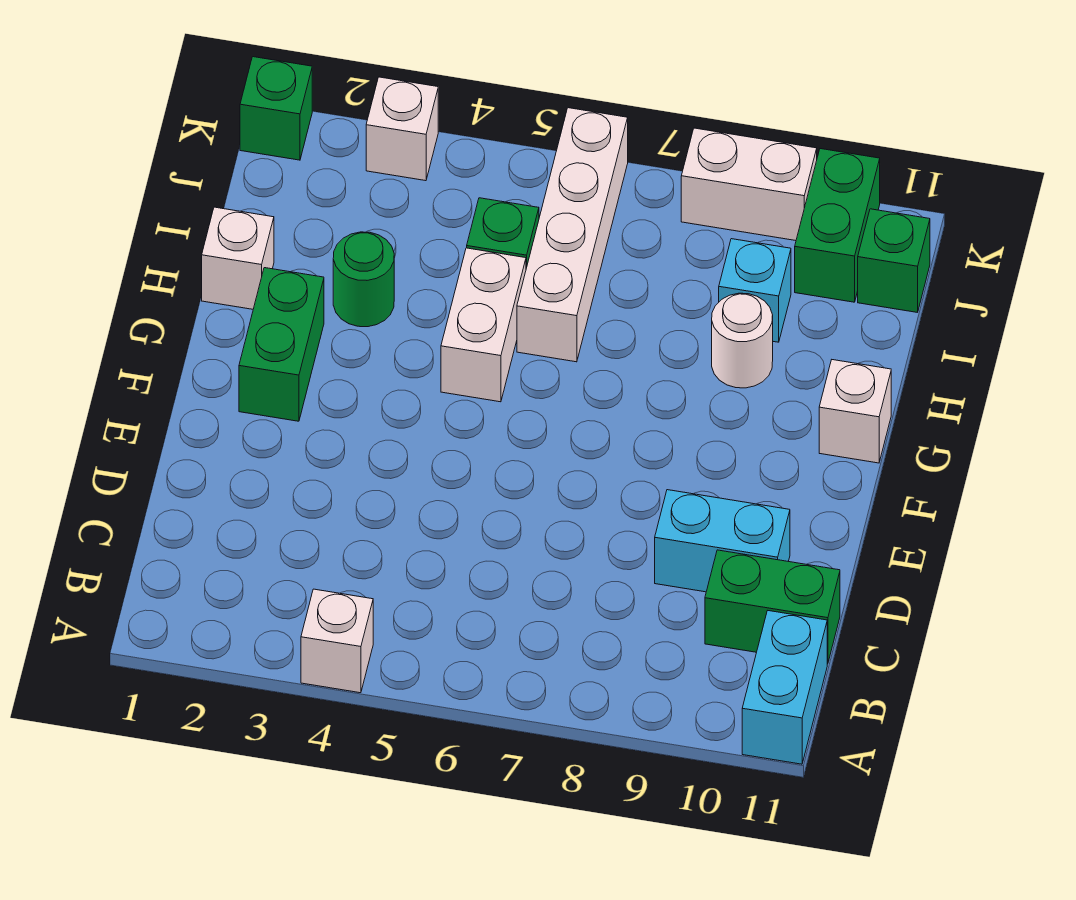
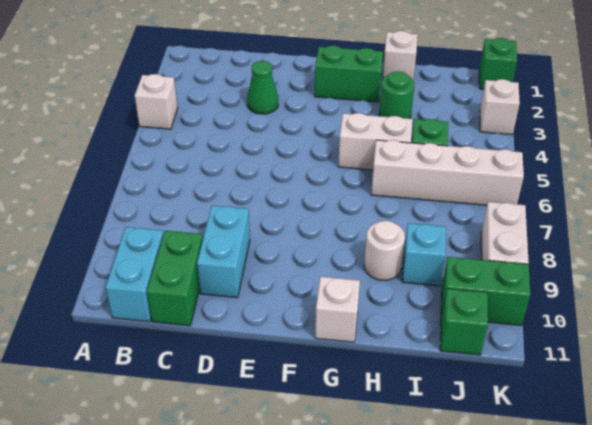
cyan 1x2 brick [742,611,827,764] -> cyan 1x2 brick turned to [105,227,163,322]
none -> green 1x1 cone [247,61,278,114]

